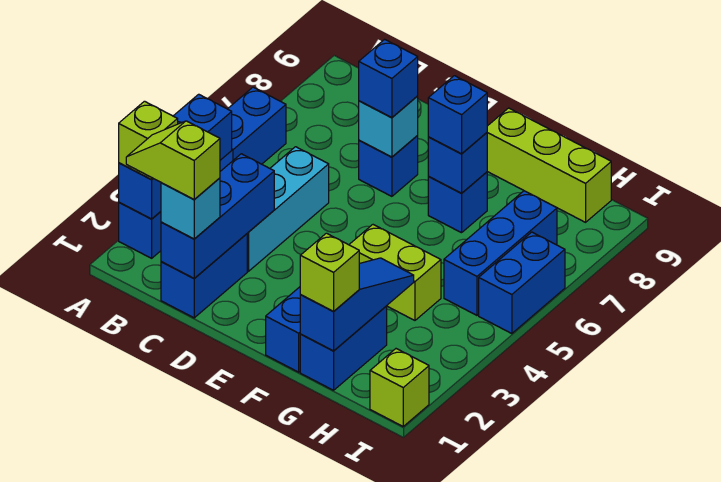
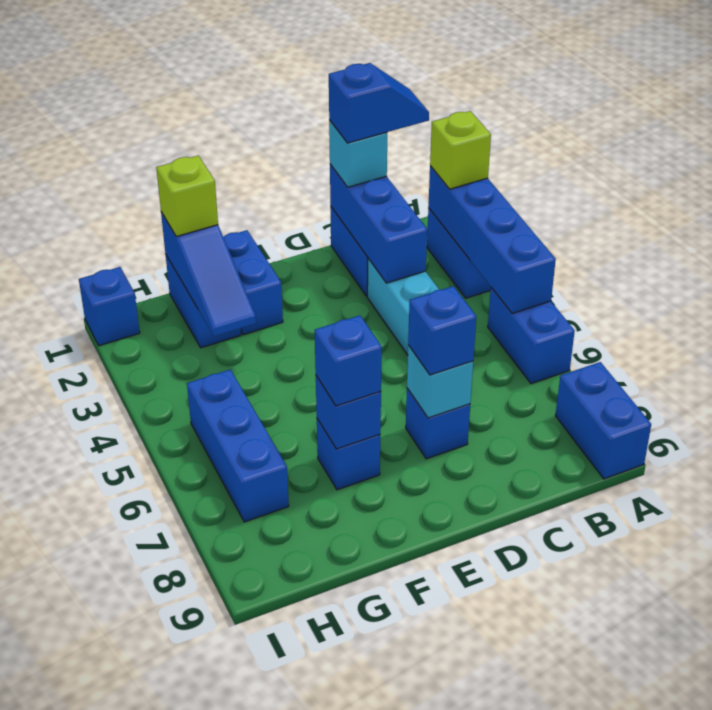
blue 1x3 brick [119,94,232,219] -> blue 1x4 brick [428,166,556,313]
lime 1x2 slope [126,121,220,199] -> blue 1x2 slope [329,63,429,143]
lime 1x2 brick [349,225,441,320] -> none
lime 1x3 brick [487,108,611,222] -> none
lime 1x1 brick [370,349,429,426] -> blue 1x1 brick [79,267,140,346]
blue 1x2 brick [479,232,565,334] -> blue 1x2 brick moved to [555,362,651,479]

